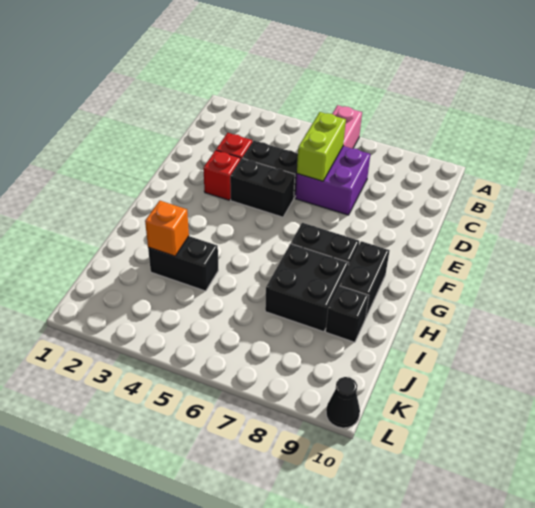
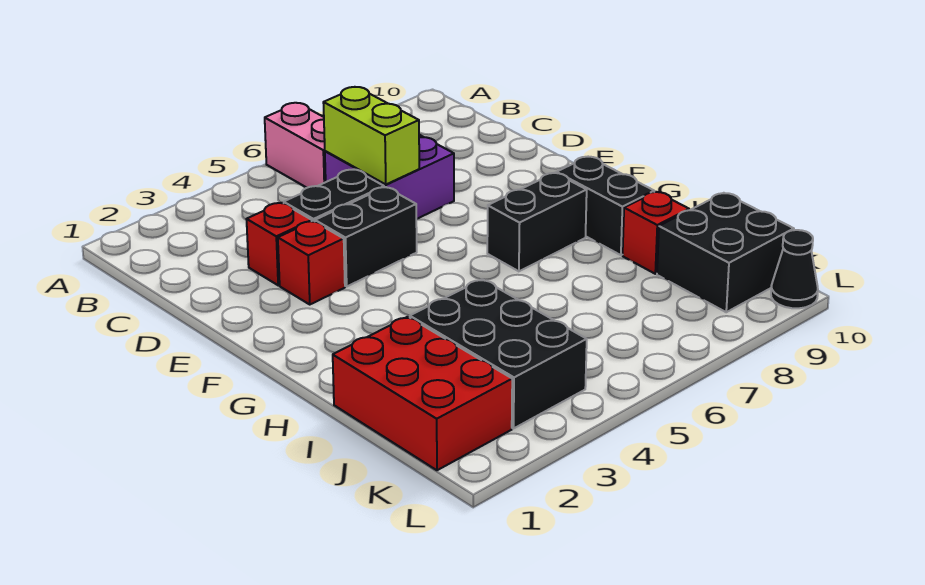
black 2x2 brick [265,244,349,332] -> black 2x2 brick moved to [657,193,794,312]
none -> red 2x3 brick [333,317,512,470]
black 1x2 brick [148,236,218,291] -> black 2x3 brick [410,279,587,429]
orange 1x1 brick [145,201,189,256] -> none
black 1x1 brick [326,286,369,342] -> red 1x1 brick [623,192,689,274]

